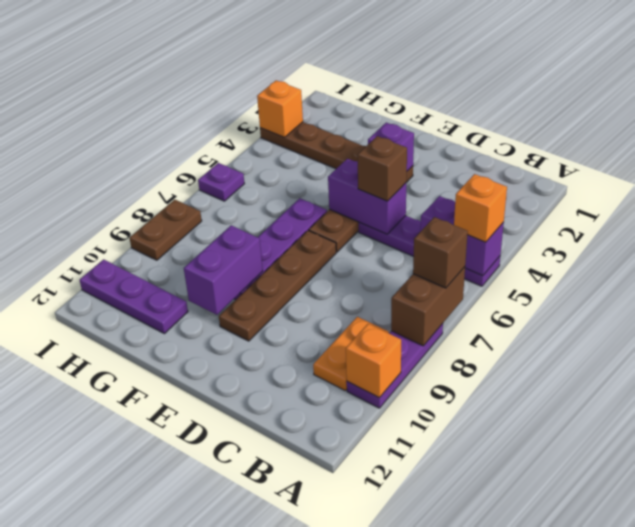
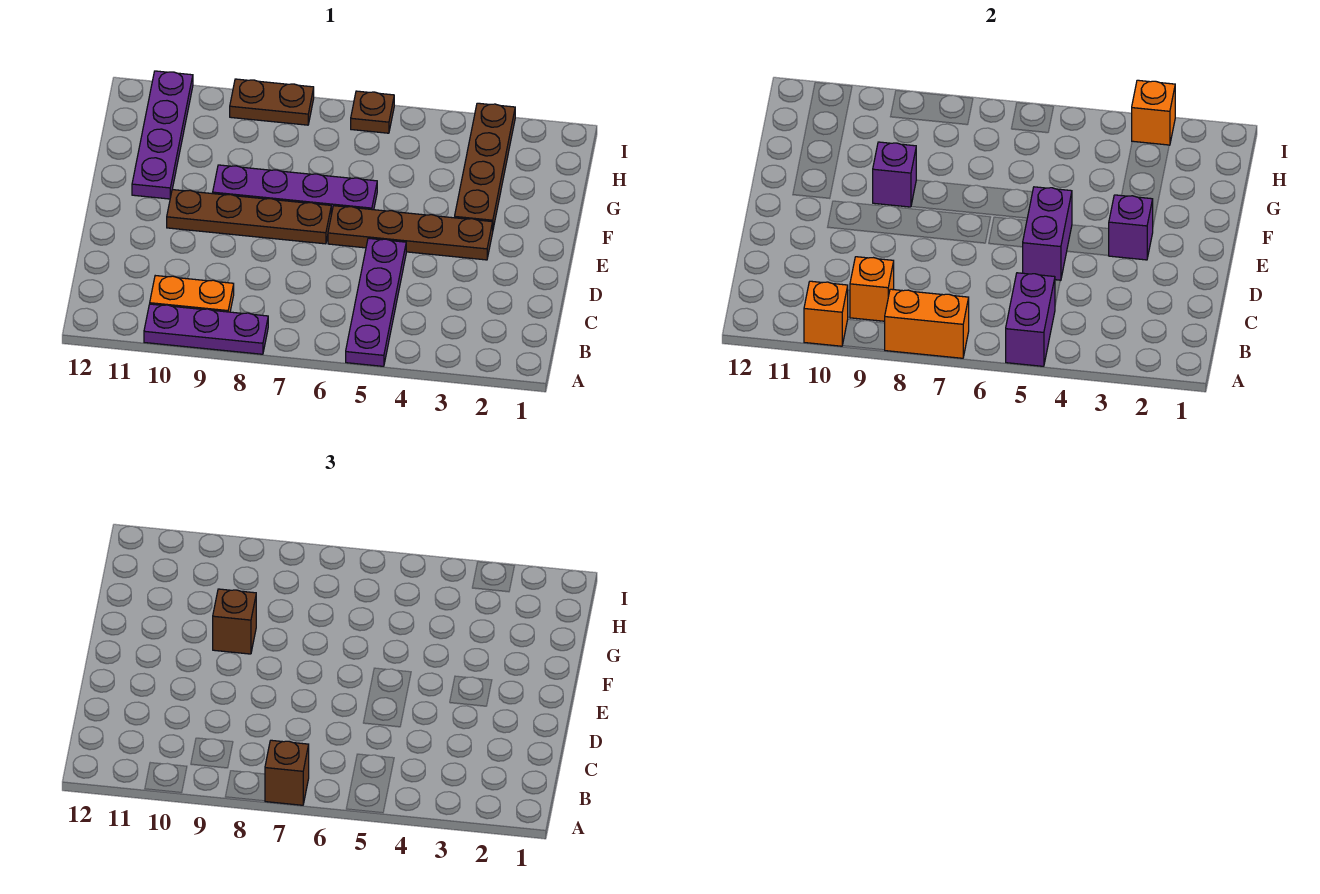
orange 1x1 brick [454,174,507,242] -> orange 1x1 brick moved to [850,257,894,321]
brown 1x2 brick [391,267,465,346] -> orange 1x2 brick [885,289,969,358]
brown 1x1 brick [358,136,407,201] -> brown 1x1 brick moved to [213,589,256,654]
purple 1x2 brick [184,225,263,315] -> purple 1x1 brick [873,142,916,207]
purple 1x3 plate [80,259,188,334] -> purple 1x4 plate [132,71,193,199]
purple 1x1 plate [198,163,244,201] -> brown 1x1 plate [351,91,394,133]

